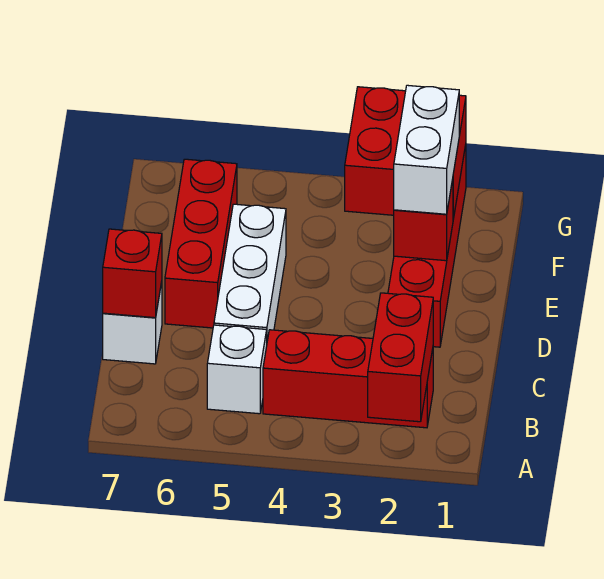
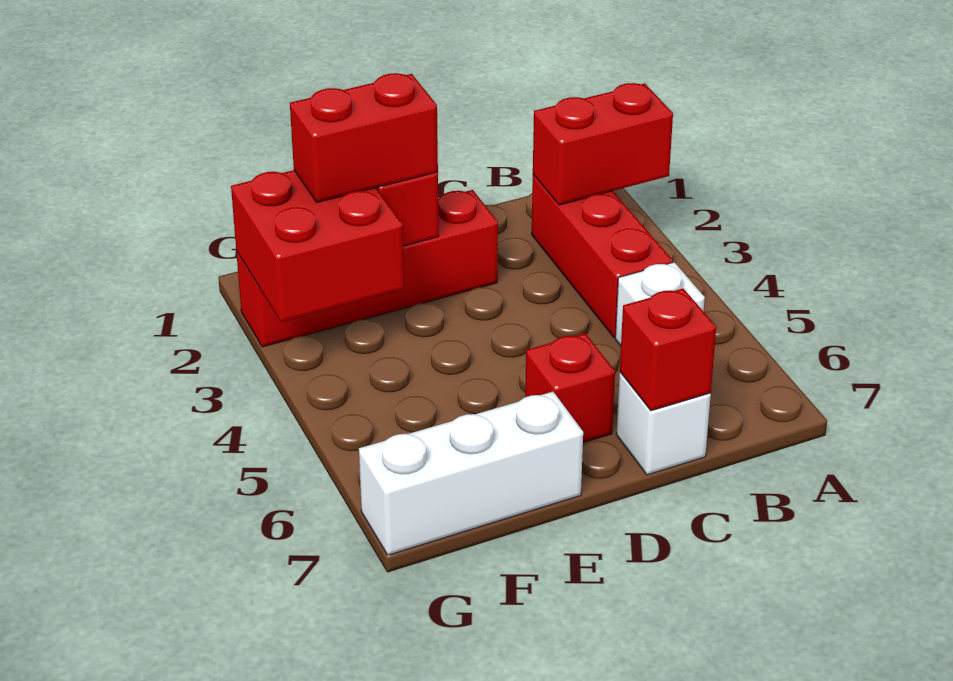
white 1x3 brick [214,204,286,341] -> white 1x3 brick moved to [359,392,583,555]
red 1x3 brick [165,159,237,328] -> red 1x1 brick [525,333,615,443]
white 1x2 brick [394,85,459,214] -> red 1x2 brick [290,73,438,203]

